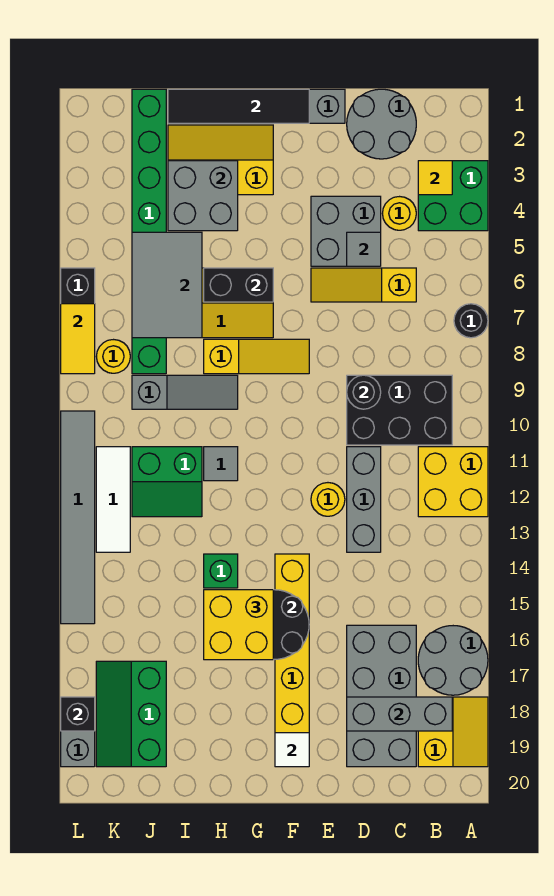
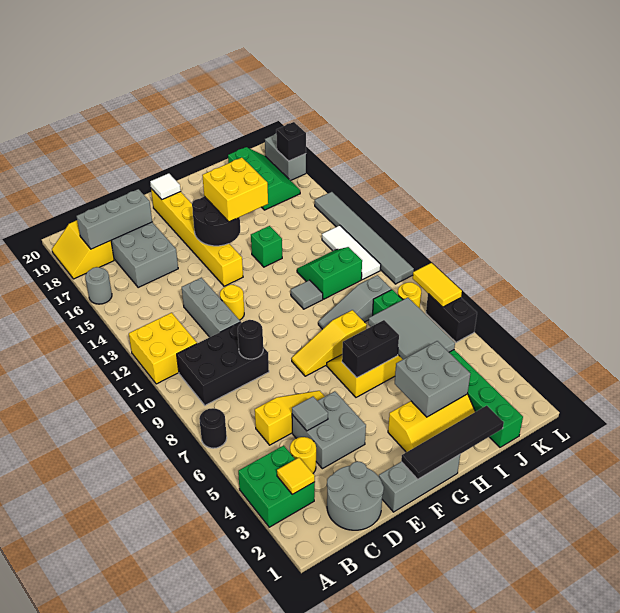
grey 2x2 round brick [418,626,488,695] -> grey 1x1 round brick [85,267,112,304]

